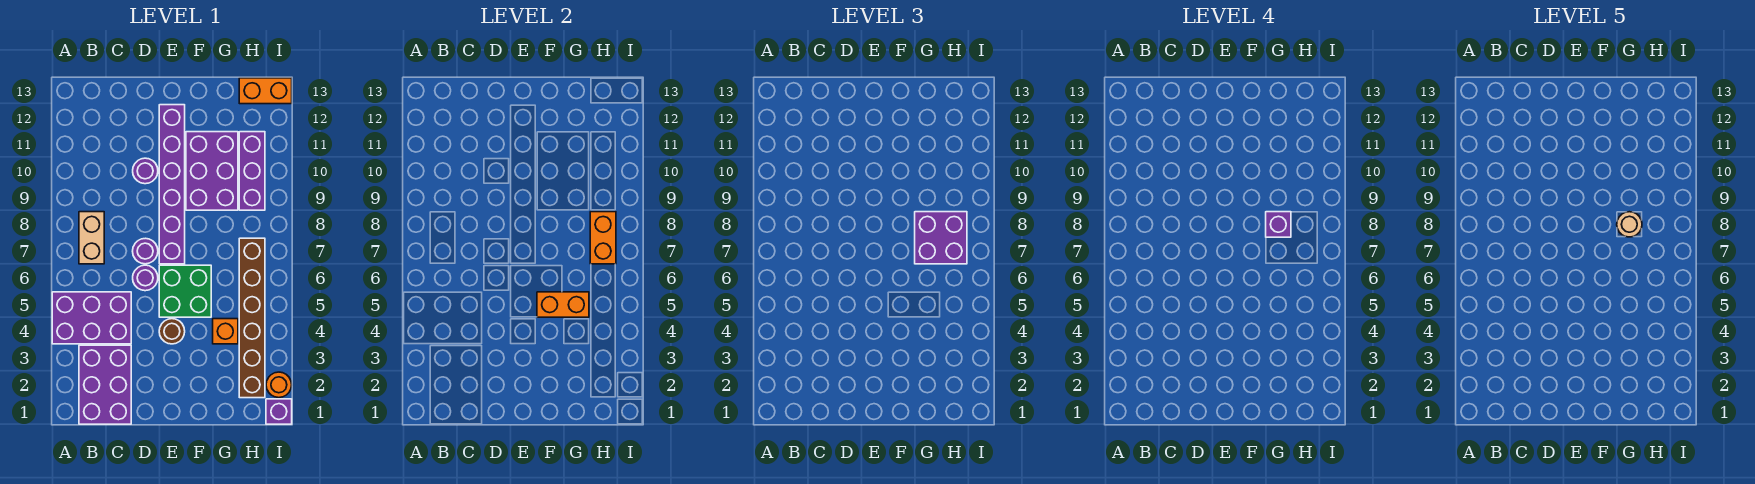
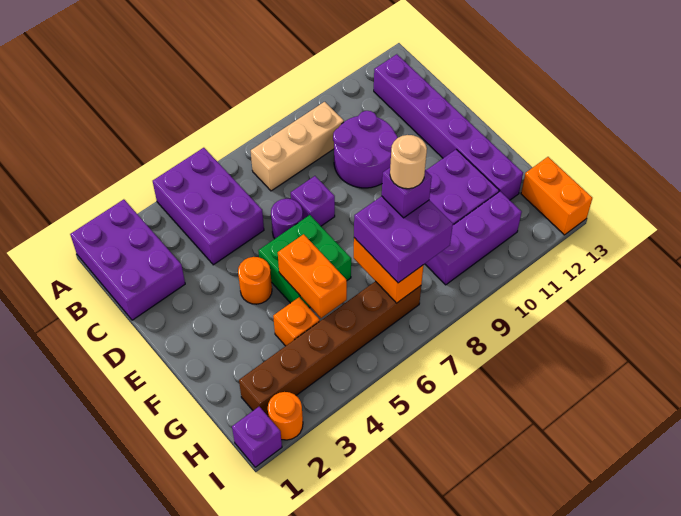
purple 2x3 brick [79,345,131,424] -> purple 2x3 brick turned to [70,199,185,320]
tan 1x2 brick [79,212,104,264] -> tan 1x3 brick [251,102,344,191]
purple 1x1 round brick [133,238,158,264] -> purple 1x1 brick [291,176,335,226]
purple 1x1 round brick [133,158,158,184] -> purple 2x2 round brick [333,111,398,188]
brown 1x1 round brick [159,319,185,344] -> orange 1x1 round brick [238,257,272,304]
purple 1x6 brick [159,105,185,264] -> purple 1x6 brick turned to [374,54,523,200]
orange 1x2 brick [590,212,616,264] -> orange 1x2 brick turned to [354,238,423,303]

